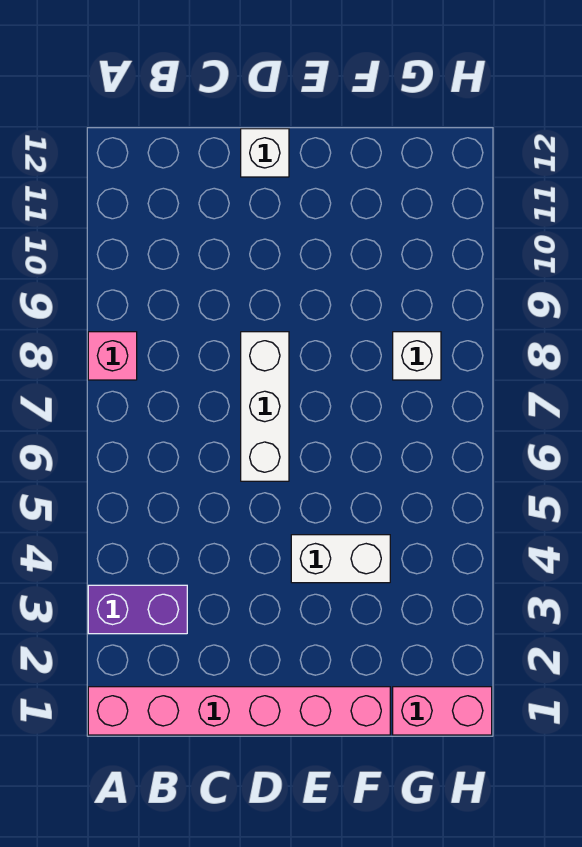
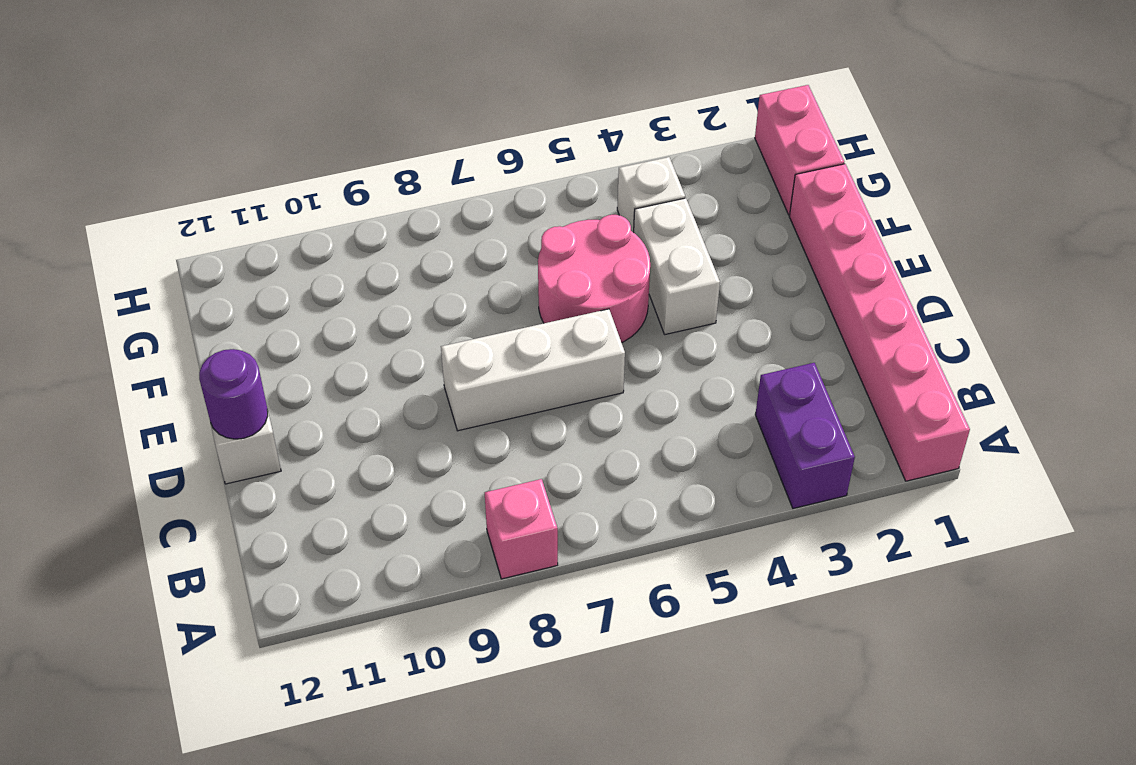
none -> purple 1x1 round brick [199,349,268,439]
none -> pink 2x2 round brick [538,215,650,343]
white 1x1 brick [393,332,441,380] -> white 1x1 brick moved to [617,157,685,232]

